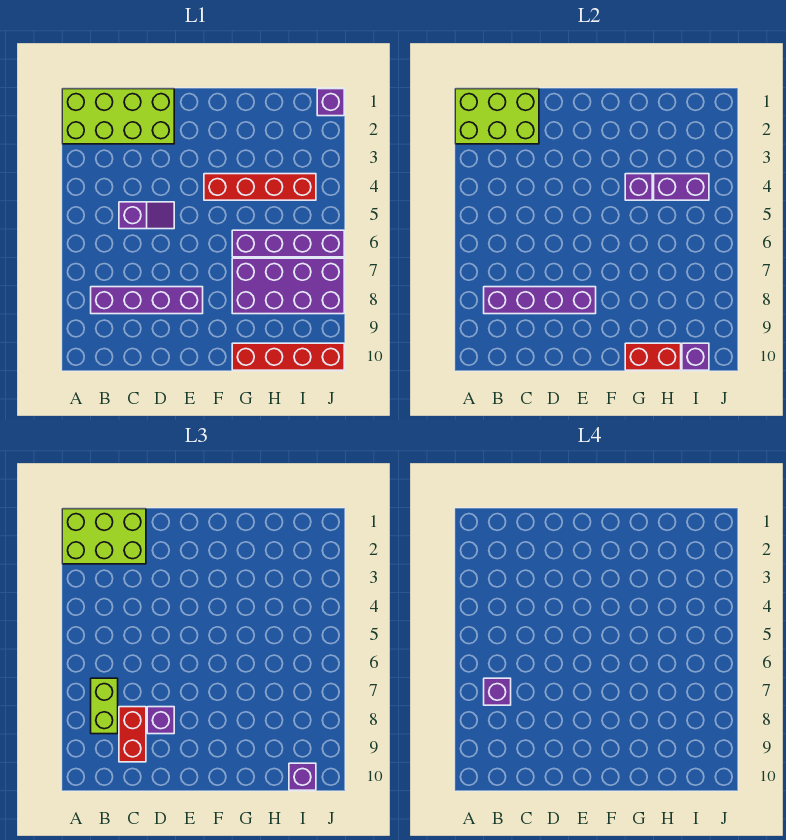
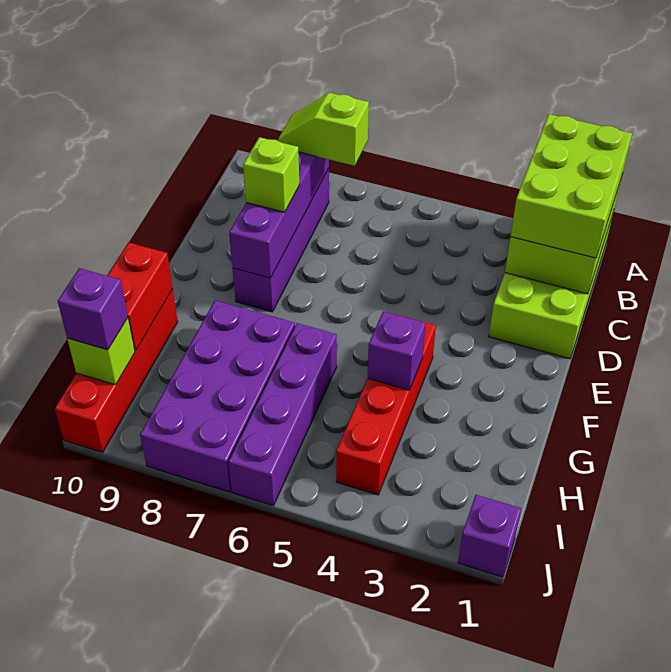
lime 1x2 brick [91,678,118,734] -> lime 1x2 slope [277,93,369,166]
purple 1x1 brick [484,678,511,705] -> none
purple 1x2 slope [119,202,174,229] -> none
red 1x2 brick [119,707,146,762] -> none
purple 1x1 brick [147,707,174,734] -> lime 1x1 brick [243,137,299,212]
purple 1x2 brick [654,174,709,200] -> none
purple 1x1 brick [682,343,709,370] -> lime 1x1 brick [67,318,135,385]

